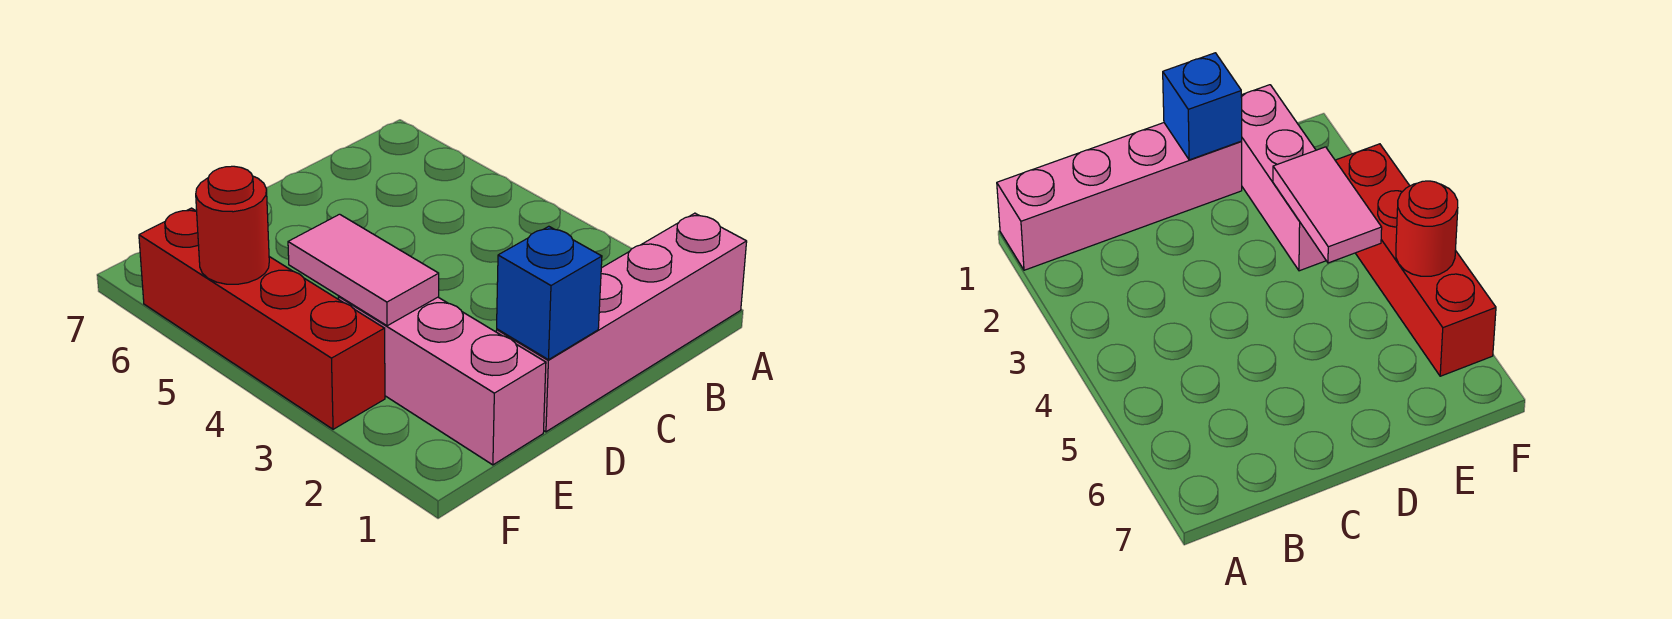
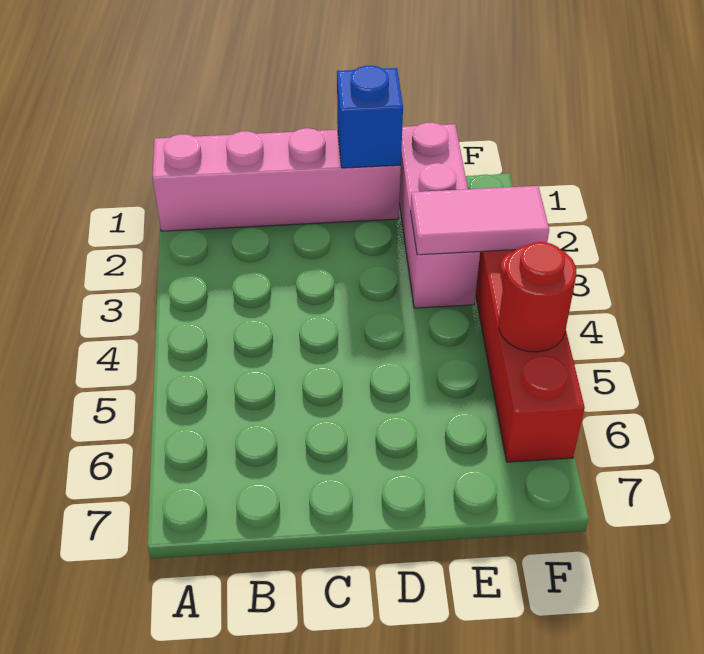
pink 1x2 tile [288,214,439,326] -> pink 1x2 tile turned to [411,186,549,255]

